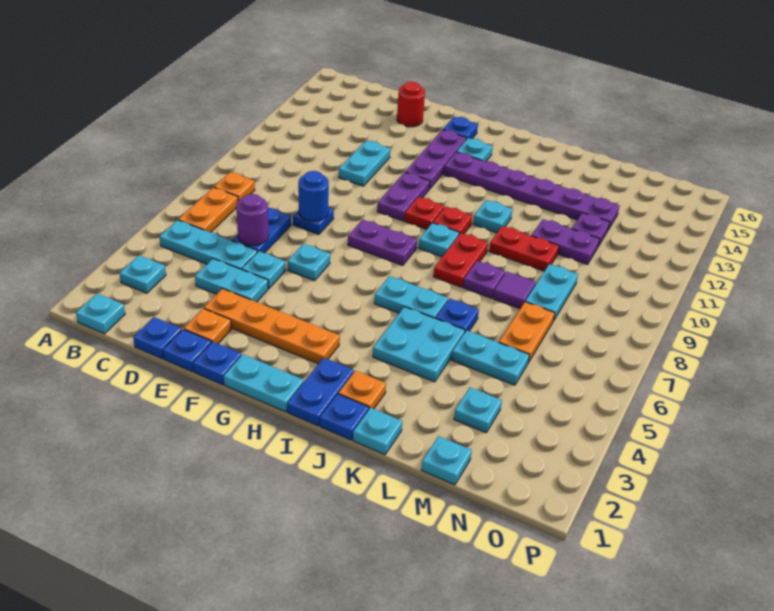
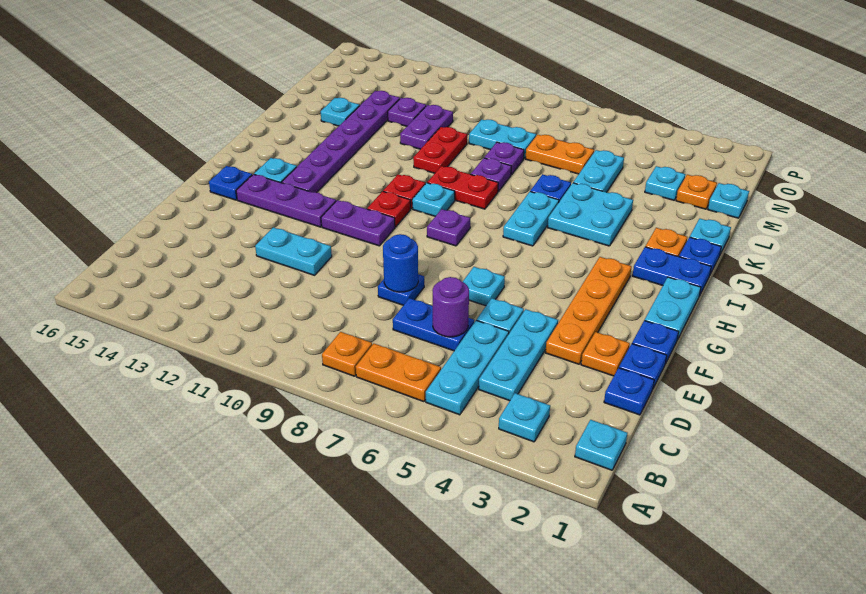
cyan 1x2 plate [195,259,268,302] -> cyan 1x3 plate [479,309,558,401]
red 1x1 round brick [397,82,425,127] -> none
purple 1x2 plate [348,220,417,265] -> purple 1x1 plate [427,209,470,246]
cyan 1x1 plate [473,200,513,233] -> cyan 1x1 plate moved to [321,98,360,126]
purple 1x1 tile [493,272,536,309] -> purple 1x1 plate [484,142,524,175]
none -> orange 1x1 plate [676,175,717,209]

